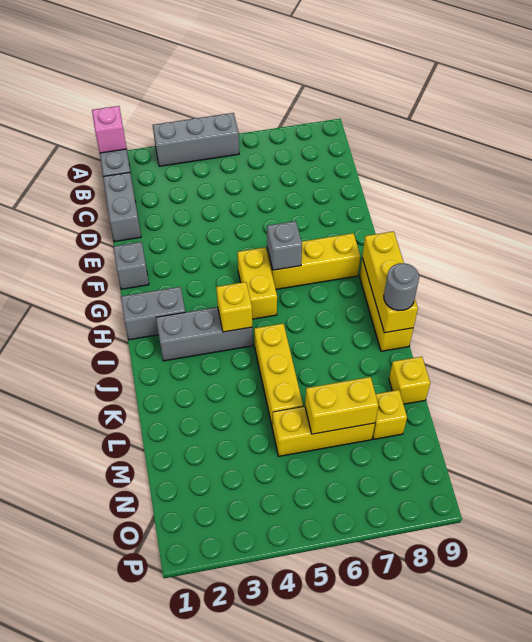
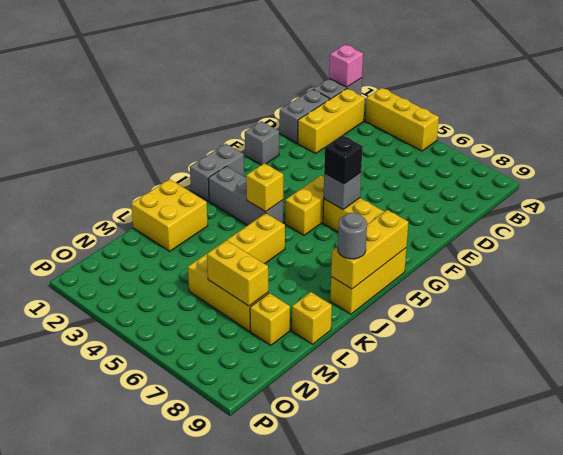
grey 1x3 brick [153,113,239,166] -> yellow 1x3 brick [365,88,439,151]
none -> yellow 1x3 brick [298,89,365,154]
none -> black 1x1 brick [324,135,363,184]
grey 1x2 brick [121,287,185,340] -> grey 1x2 brick turned to [190,144,244,201]
none -> yellow 2x2 brick [131,179,208,251]

